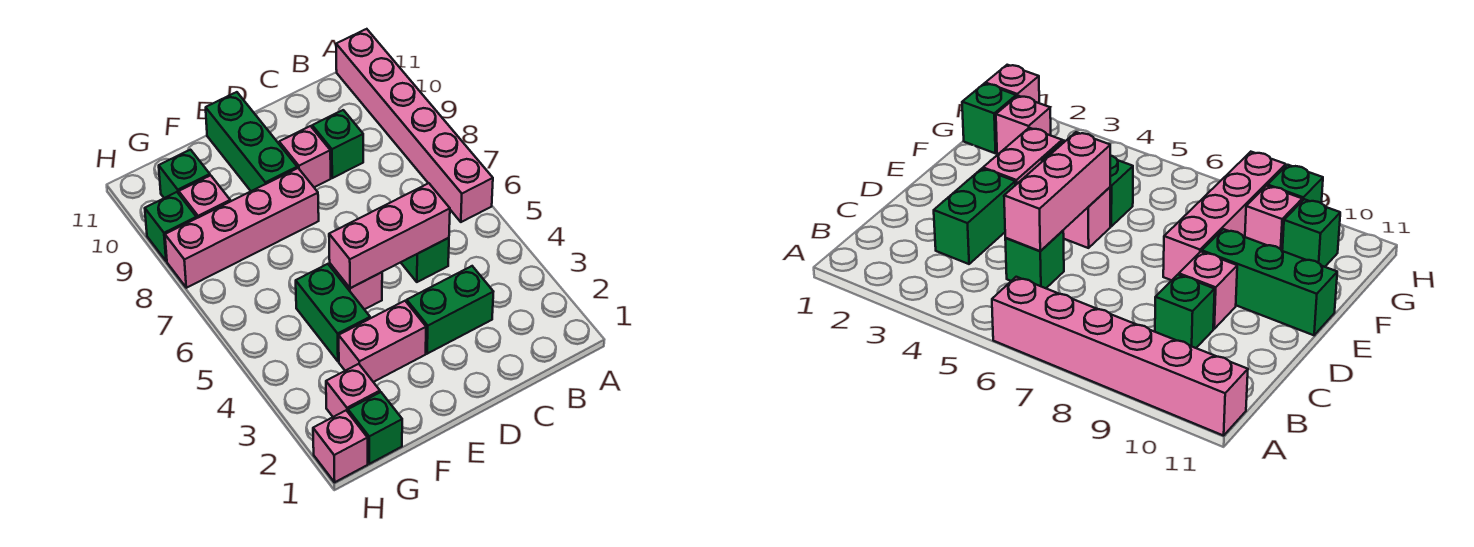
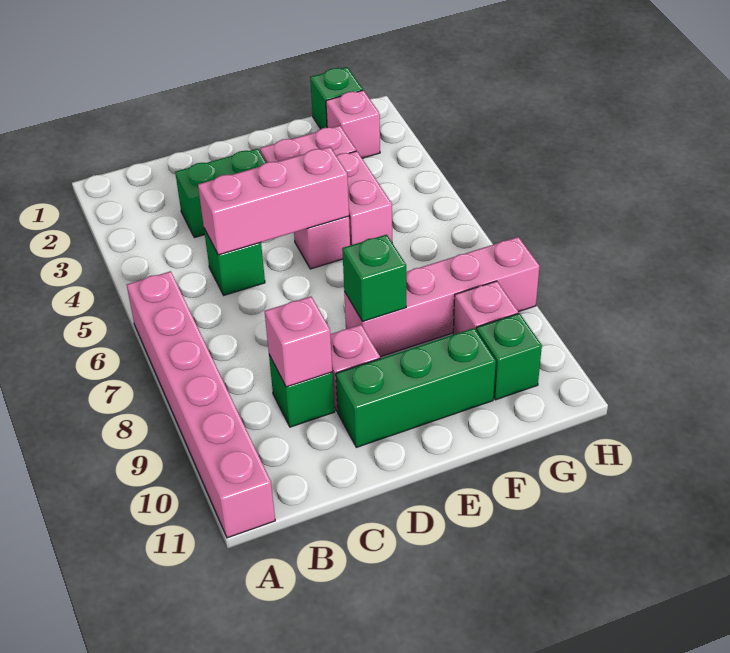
green 1x3 brick [206,92,297,191] -> green 1x3 brick turned to [336,328,496,447]
green 1x2 brick [296,264,370,361] -> pink 1x2 brick [336,151,392,245]
pink 1x1 brick [313,410,368,482] -> pink 1x1 brick moved to [265,296,332,387]
green 1x1 brick [145,192,196,261] -> green 1x1 brick moved to [342,235,406,321]

